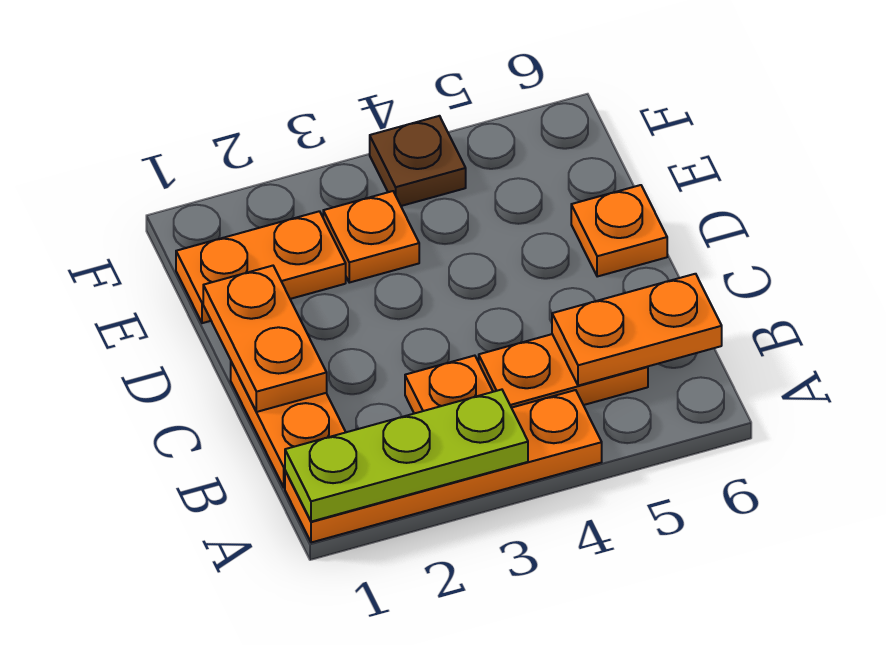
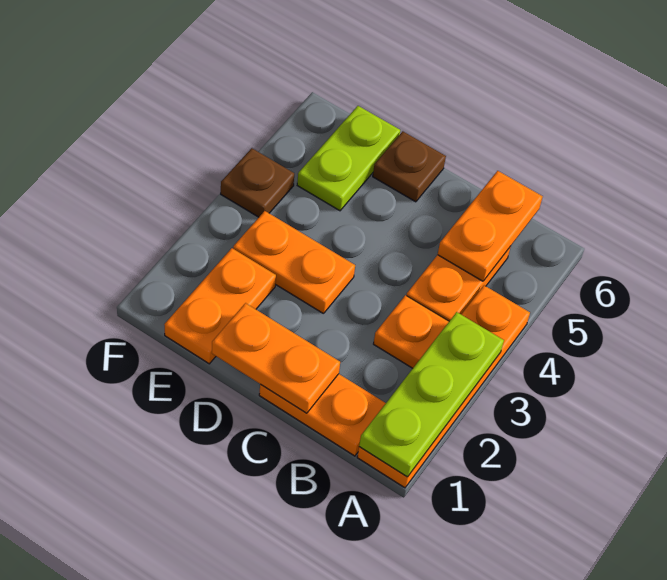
orange 1x1 plate [571,185,667,277] -> brown 1x1 plate [373,131,446,202]
orange 1x1 plate [323,191,419,283] -> orange 1x2 plate [233,211,355,314]
none -> lime 1x2 plate [297,106,400,211]

